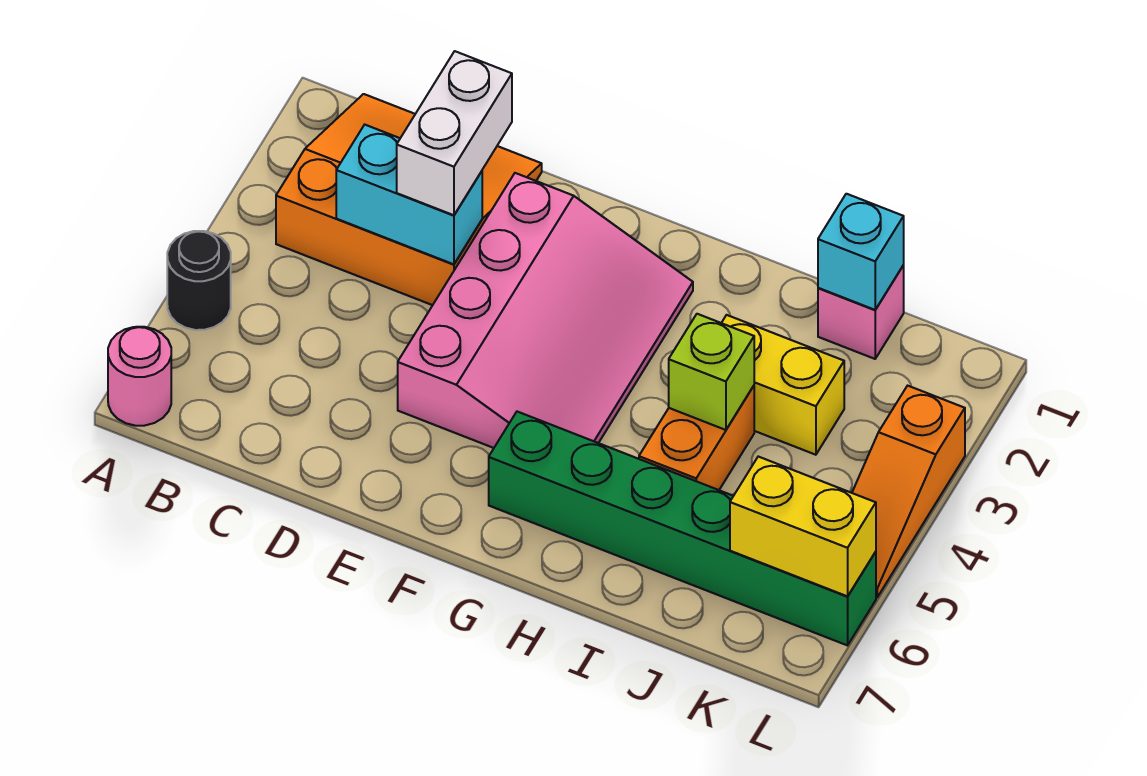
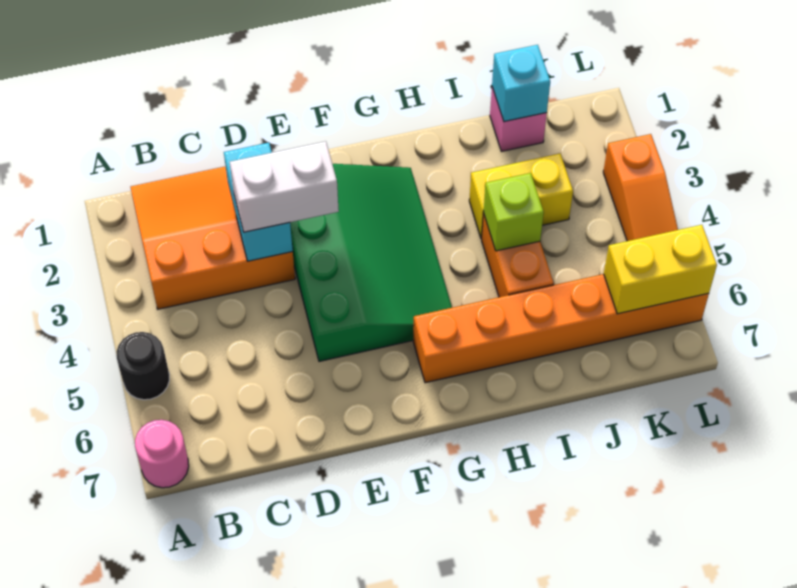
cyan 1x2 brick [336,125,482,264] -> cyan 1x2 brick turned to [224,143,293,261]
white 1x2 brick [397,51,512,215] -> white 1x2 brick turned to [230,141,339,232]
pink 3x4 slope [398,173,693,448] -> green 3x4 slope [290,164,452,361]
green 1x6 brick [489,412,876,645] -> orange 1x6 brick [413,274,709,383]

